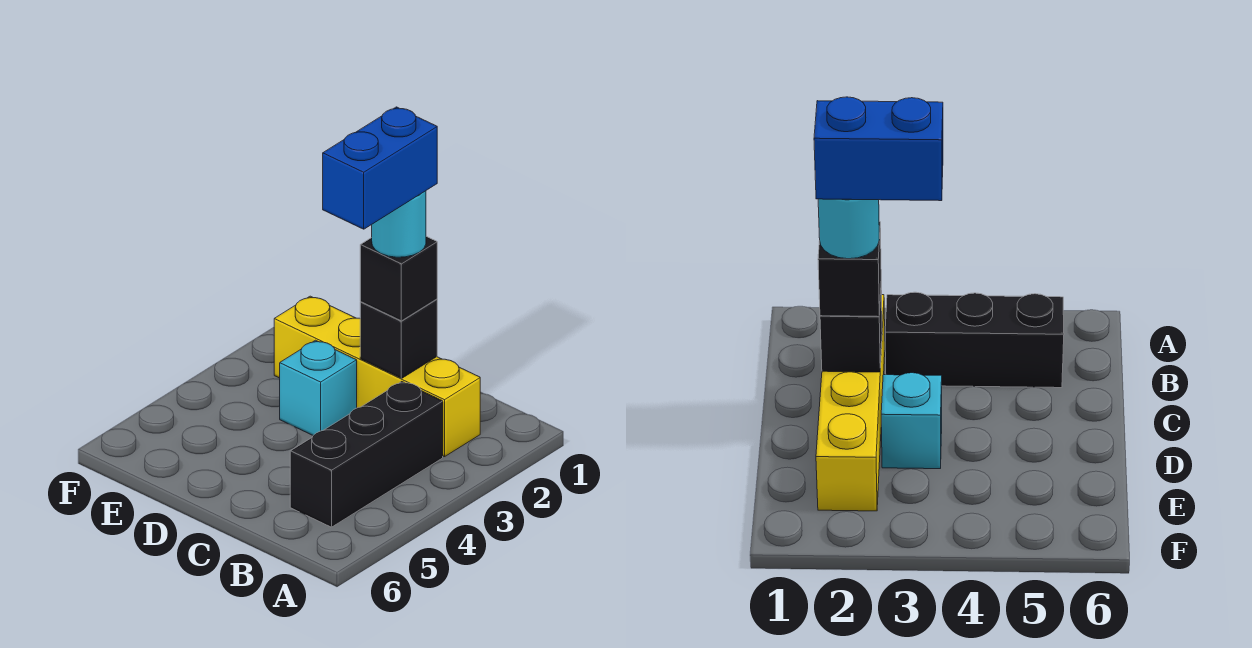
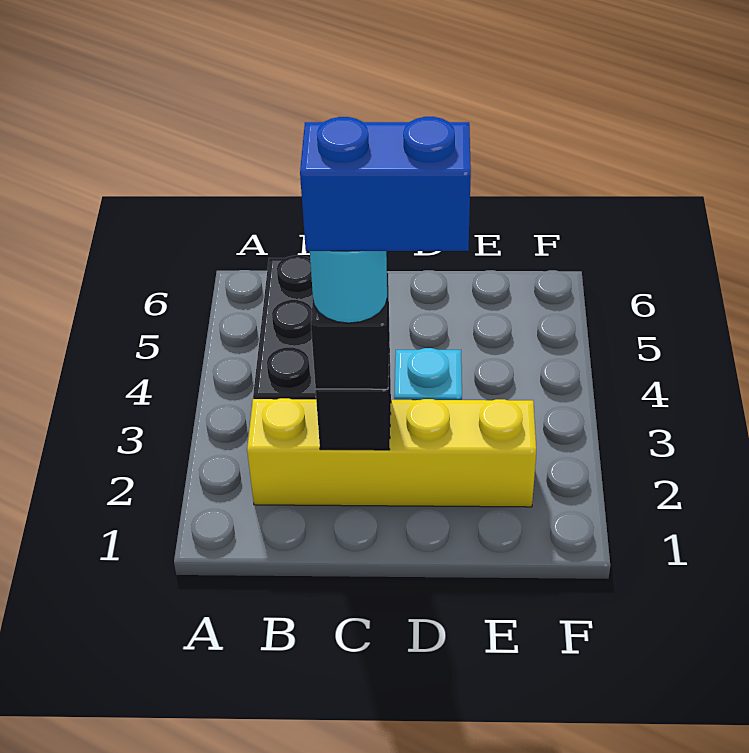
blue 1x2 brick [323,107,437,229] -> blue 1x2 brick turned to [300,117,471,251]

